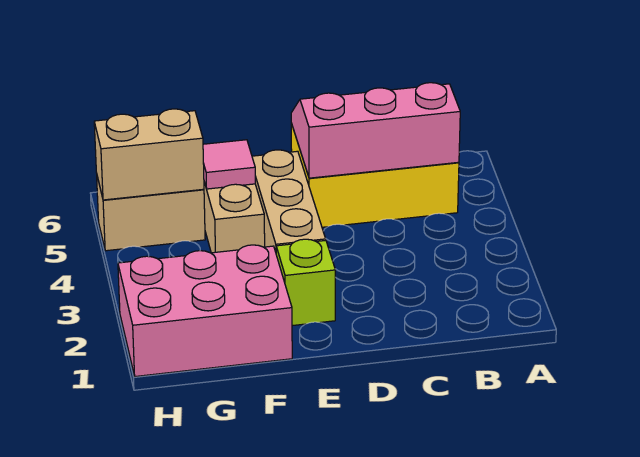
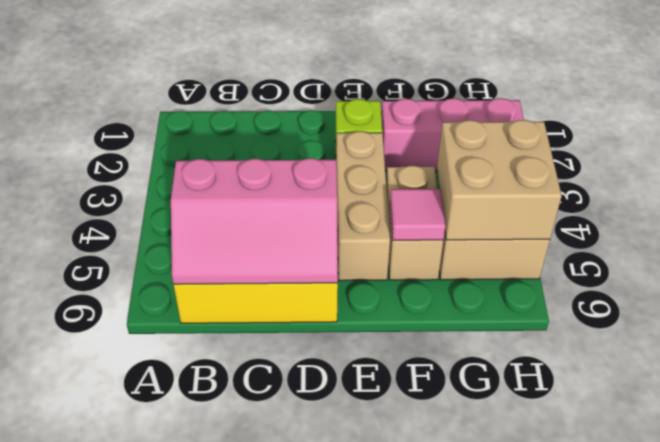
pink 2x3 brick [118,245,292,377] -> pink 1x3 brick [381,98,524,171]
tan 1x2 brick [94,109,204,200] -> tan 2x2 brick [437,120,562,240]

